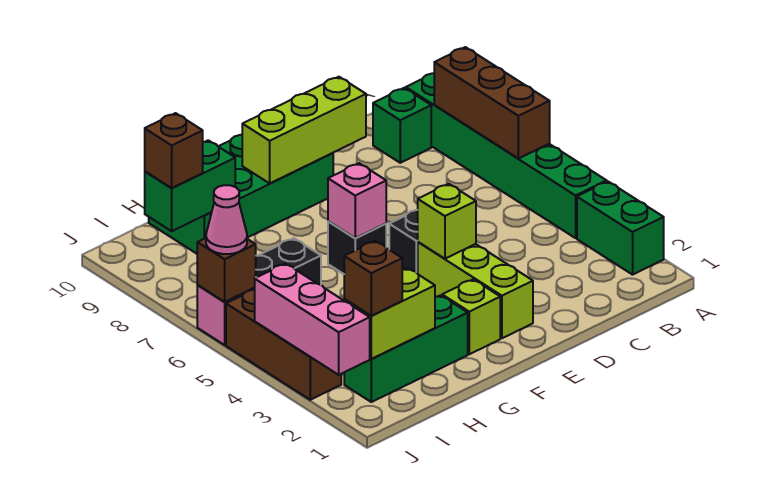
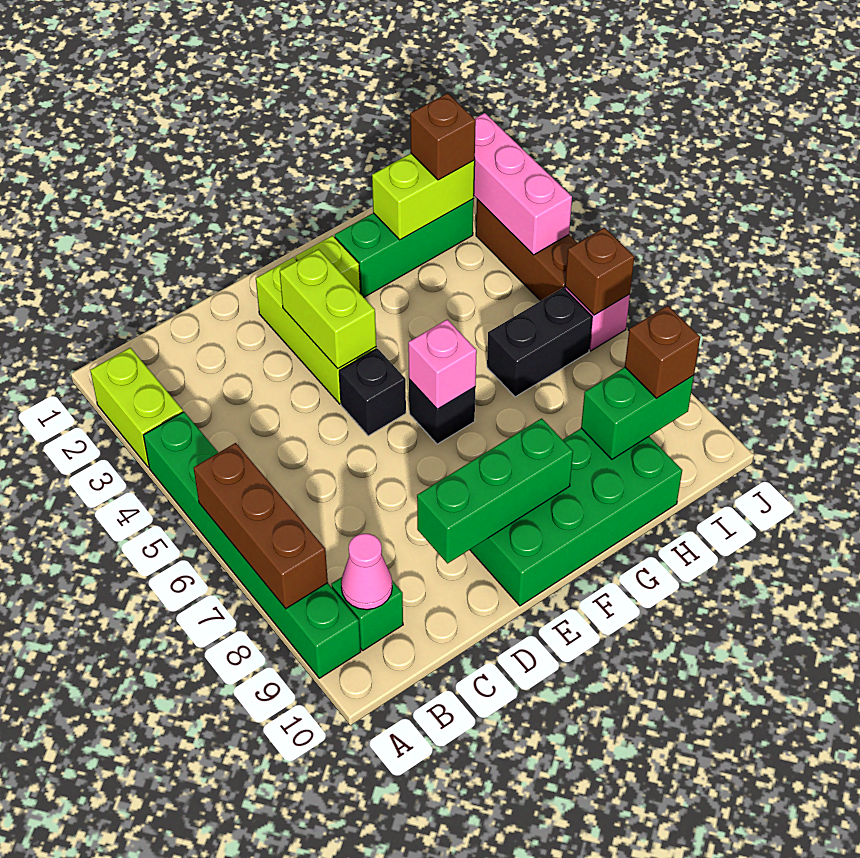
green 1x2 brick [577,182,664,275] -> lime 1x2 brick [90,348,183,467]
lime 1x3 brick [242,77,366,183] -> green 1x3 brick [417,418,573,564]
lime 1x1 brick [418,184,476,259] -> lime 1x2 brick [280,249,376,369]
pink 1x1 cone [206,185,247,254] -> pink 1x1 cone moved to [341,534,392,610]

